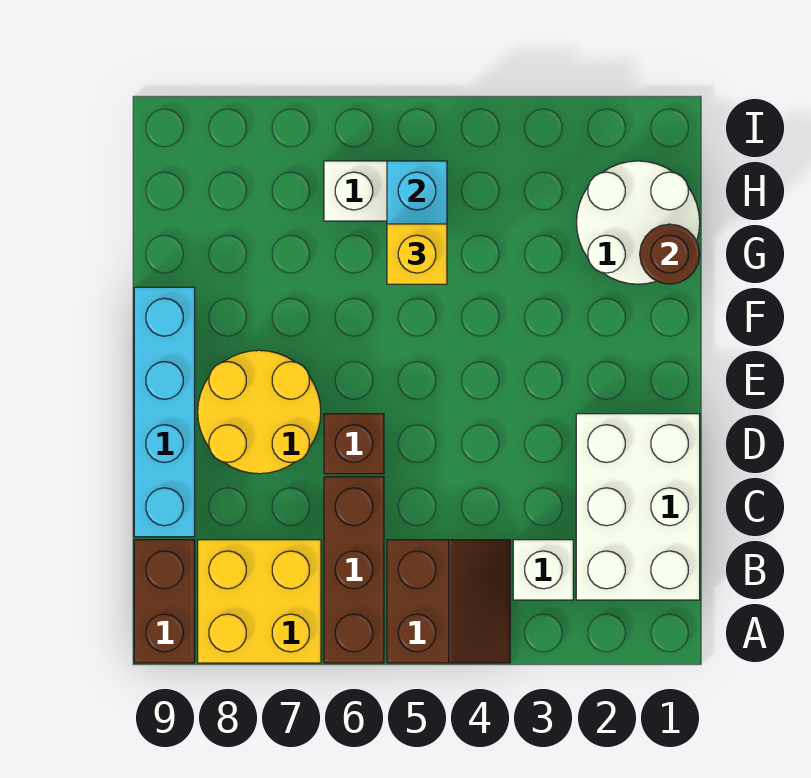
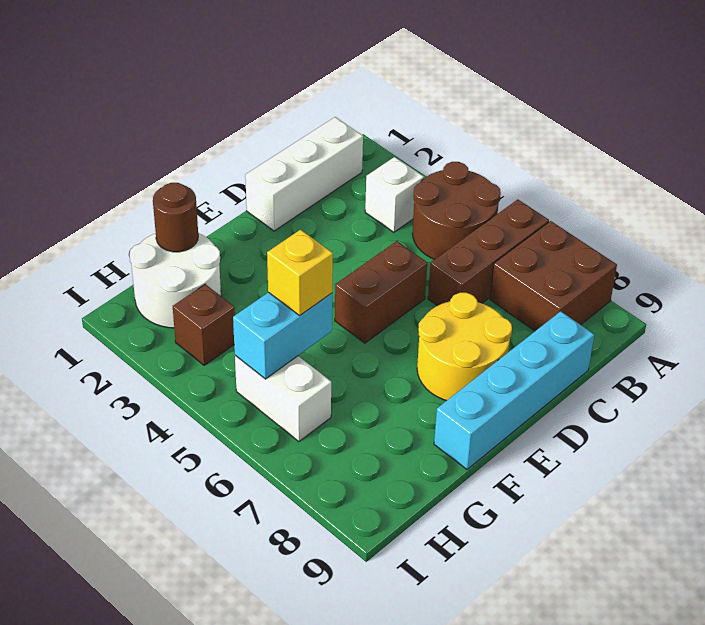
brown 2x2 slope [387,540,510,663] -> brown 2x2 round brick [412,162,501,259]
yellow 2x2 brick [198,540,321,663] -> brown 2x2 brick [490,221,617,331]
brown 1x2 brick [134,540,195,663] -> brown 1x2 brick moved to [335,241,427,343]
white 2x3 brick [576,414,700,600] -> white 1x3 brick [245,117,363,231]
brown 1x1 brick [324,414,384,474] -> brown 1x1 brick moved to [173,284,235,365]

